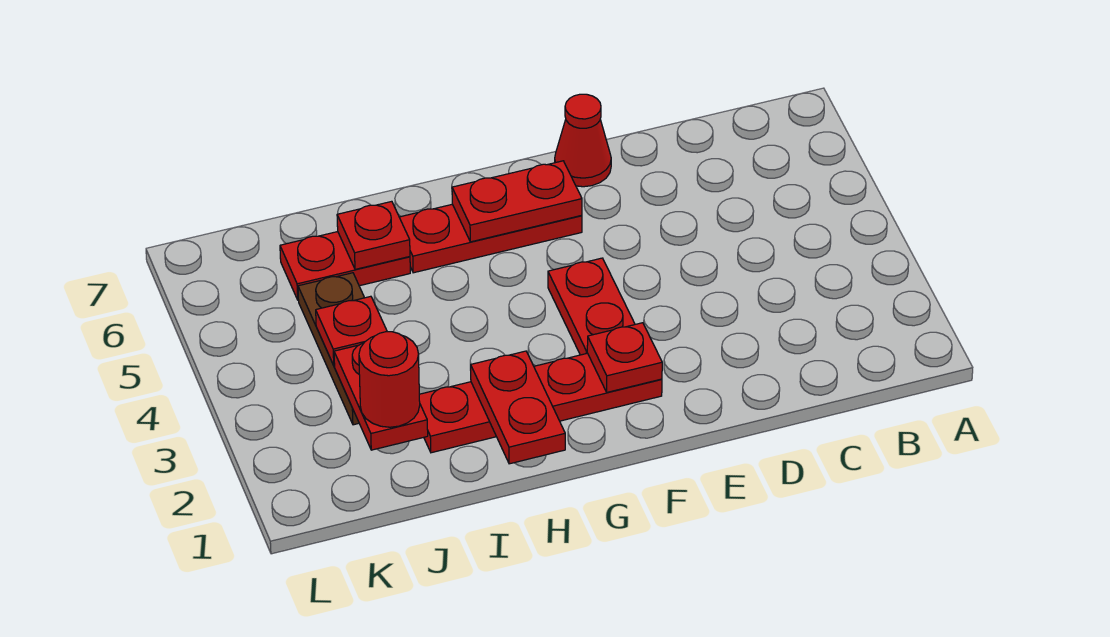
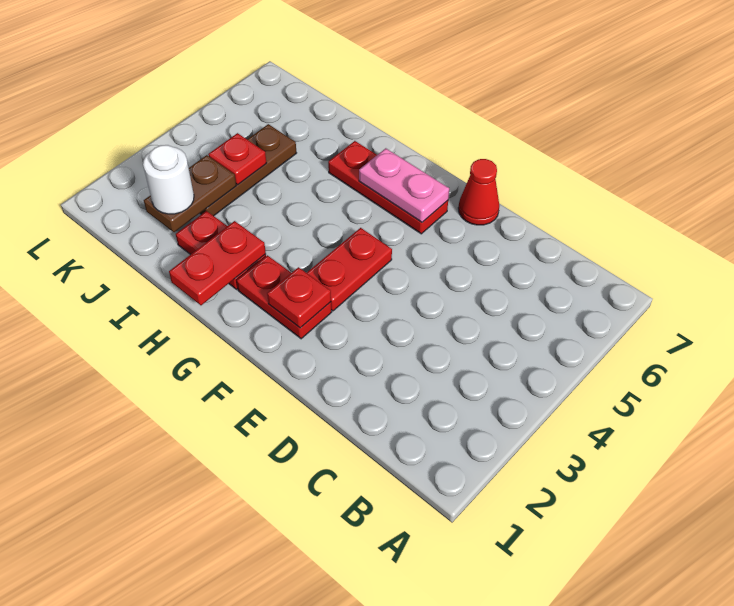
red 1x2 plate [452,161,582,242] -> pink 1x2 plate [359,148,449,222]
red 1x2 plate [280,232,410,300] -> none
red 1x1 plate [337,201,410,269] -> none
red 1x2 plate [334,343,428,450] -> brown 1x2 plate [144,155,236,232]
red 1x1 round brick [359,332,420,427] -> white 1x1 round brick [143,145,194,214]

